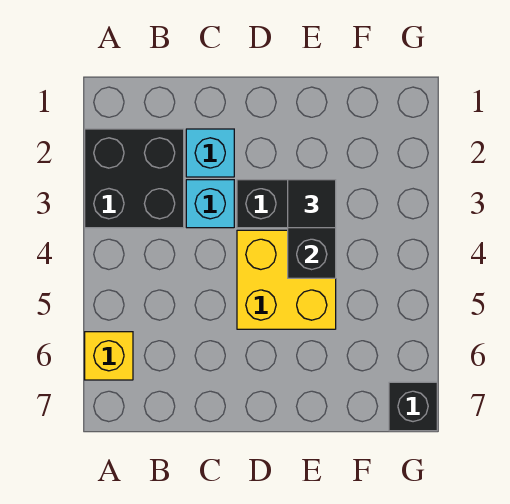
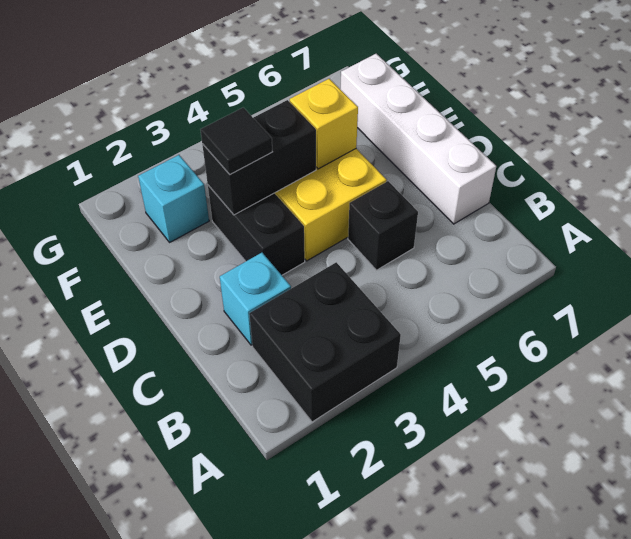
yellow 1x1 brick [85,332,133,380] -> yellow 1x1 brick moved to [290,79,358,169]
cyan 1x1 brick [186,180,234,228] -> cyan 1x1 brick moved to [138,155,209,242]
none -> white 1x4 brick [341,54,496,224]
black 1x1 brick [389,382,437,431] -> black 1x1 brick moved to [348,181,418,270]

